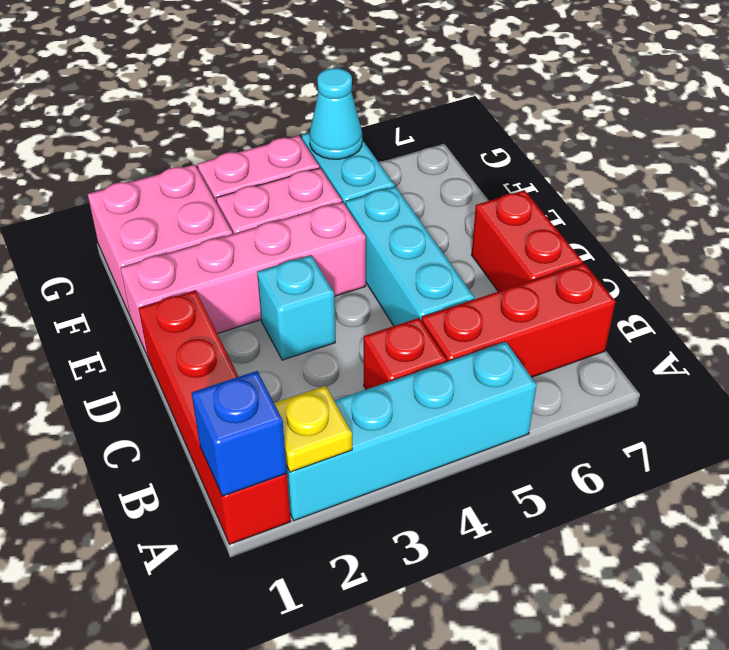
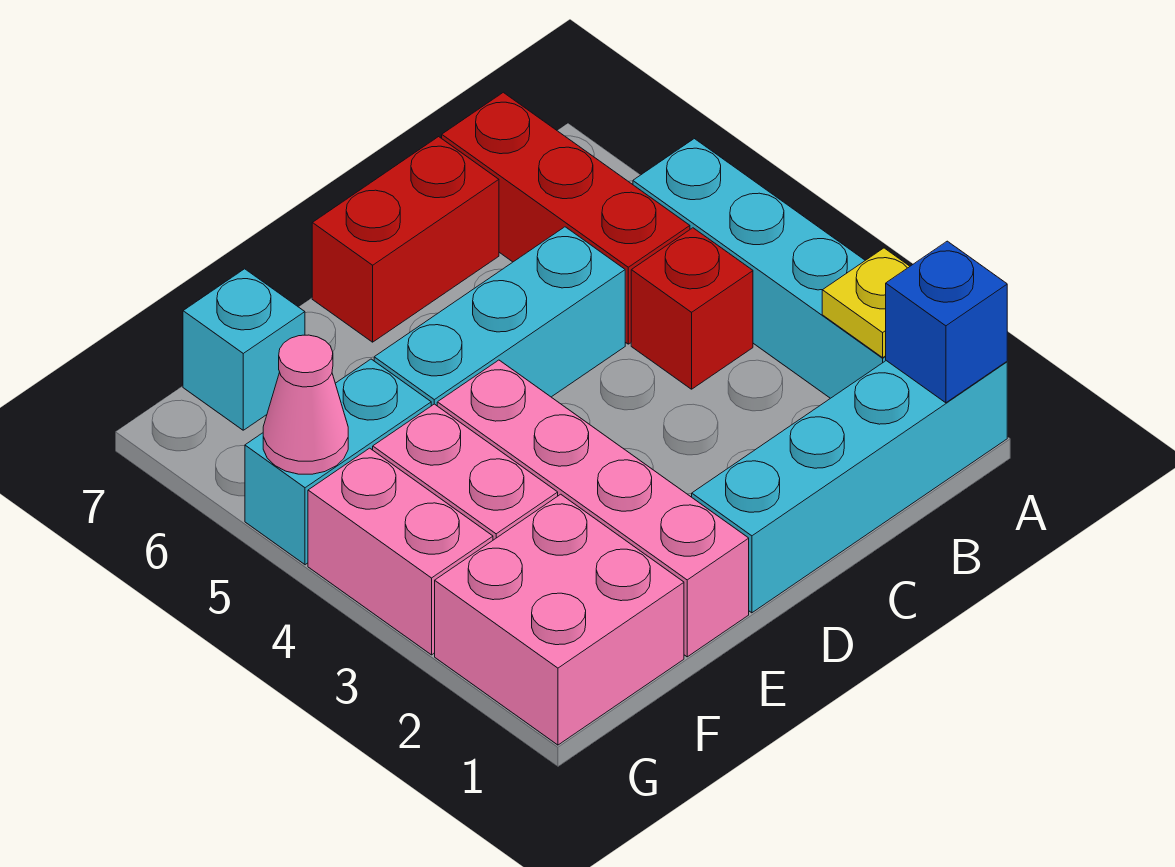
red 1x4 brick [138,291,291,544] -> cyan 1x4 brick [692,361,1007,613]
cyan 1x1 brick [257,255,335,360] -> cyan 1x1 brick moved to [183,269,305,430]
cyan 1x1 cone [309,68,362,159] -> pink 1x1 cone [263,335,348,474]

